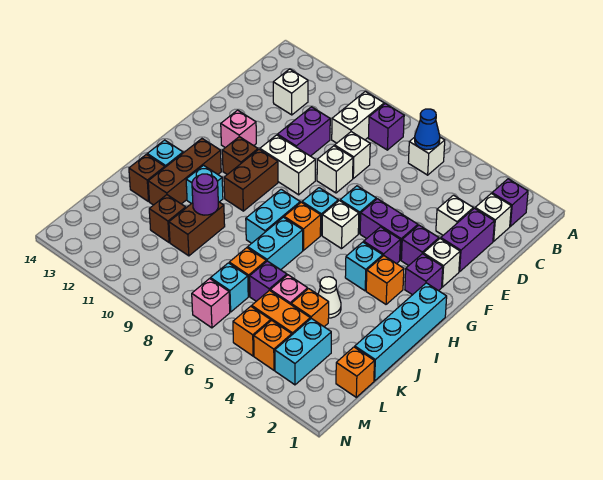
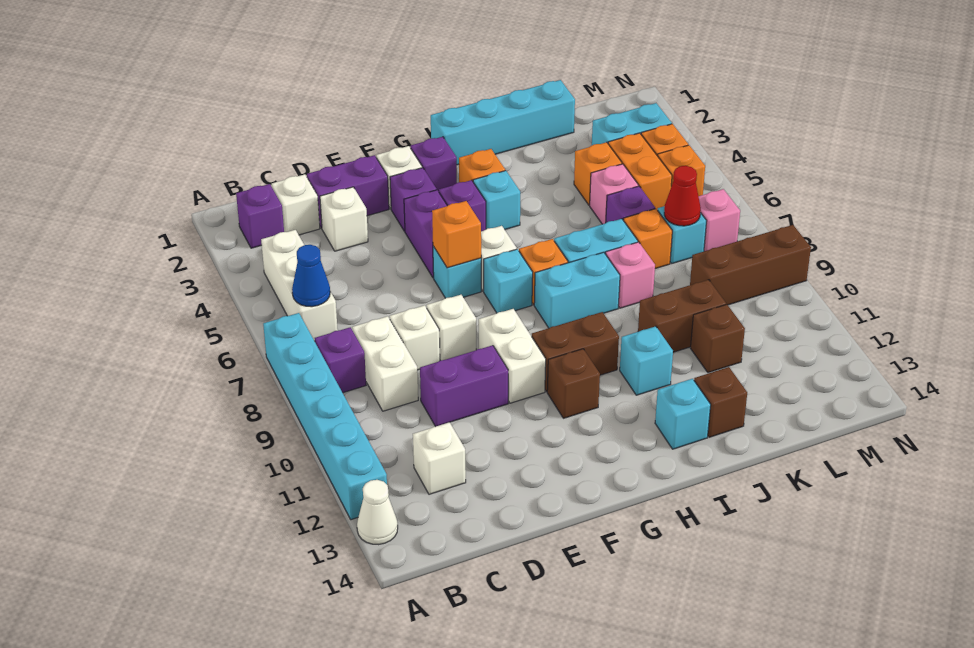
none -> cyan 1x6 brick [263,313,387,520]
white 1x1 brick [408,137,445,175] -> white 1x3 brick [261,230,338,341]
white 1x2 brick [332,91,384,143] -> white 1x2 brick turned to [352,316,418,411]
pink 1x1 brick [221,110,256,148] -> pink 1x1 brick moved to [606,242,655,308]
brown 1x3 brick [148,139,221,205] -> brown 1x3 brick moved to [690,225,811,305]
white 1x1 cone [318,277,341,318] -> white 1x1 cone moved to [357,480,398,545]
purple 1x1 round brick [192,174,218,215] -> none
orange 1x1 brick [336,347,374,397] -> orange 1x1 brick moved to [432,201,481,268]
none -> red 1x1 cone [664,166,701,226]

